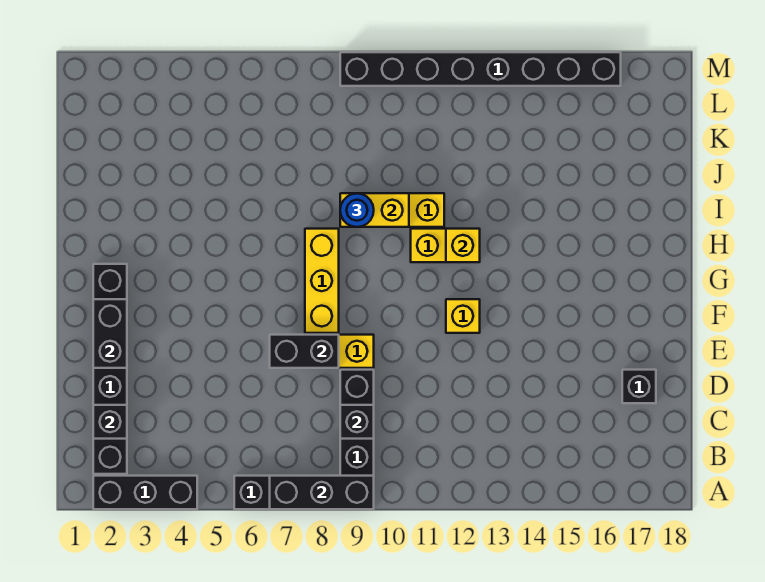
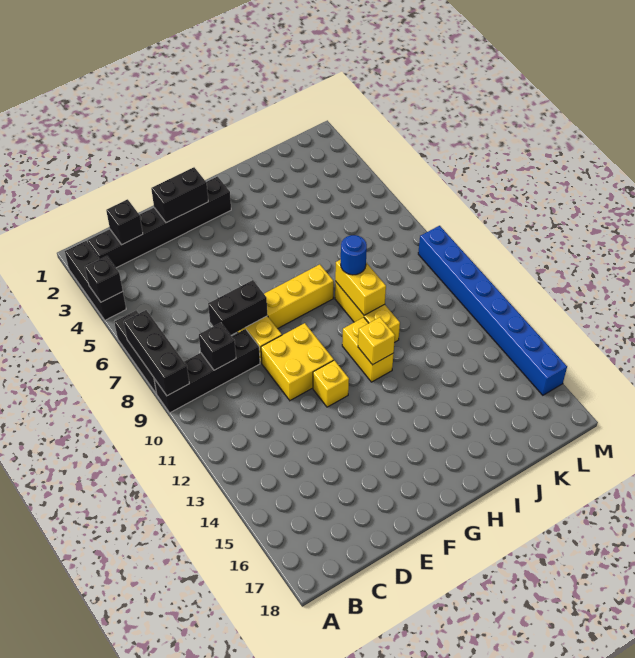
black 1x1 brick [622,370,656,403] -> black 1x1 brick moved to [85,256,123,302]
black 1x2 brick [270,335,339,368] -> black 1x2 brick turned to [208,280,267,335]
none -> yellow 2x2 brick [261,323,334,400]
black 1x8 brick [340,52,621,86] -> blue 1x8 brick [418,226,567,395]

